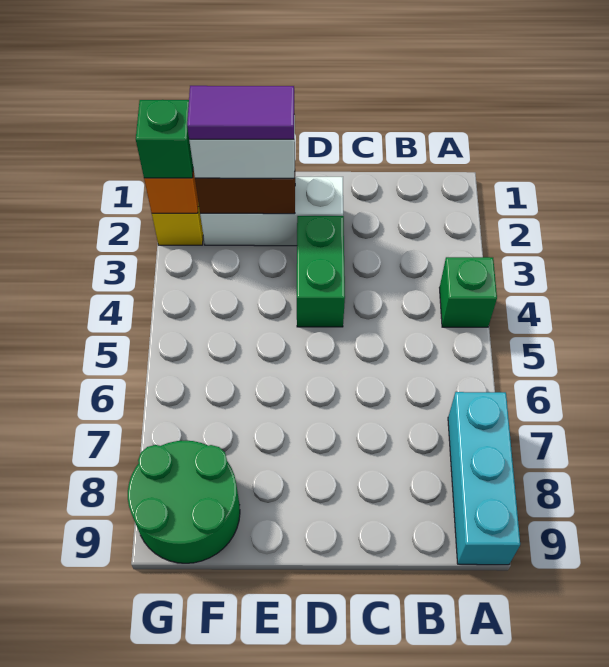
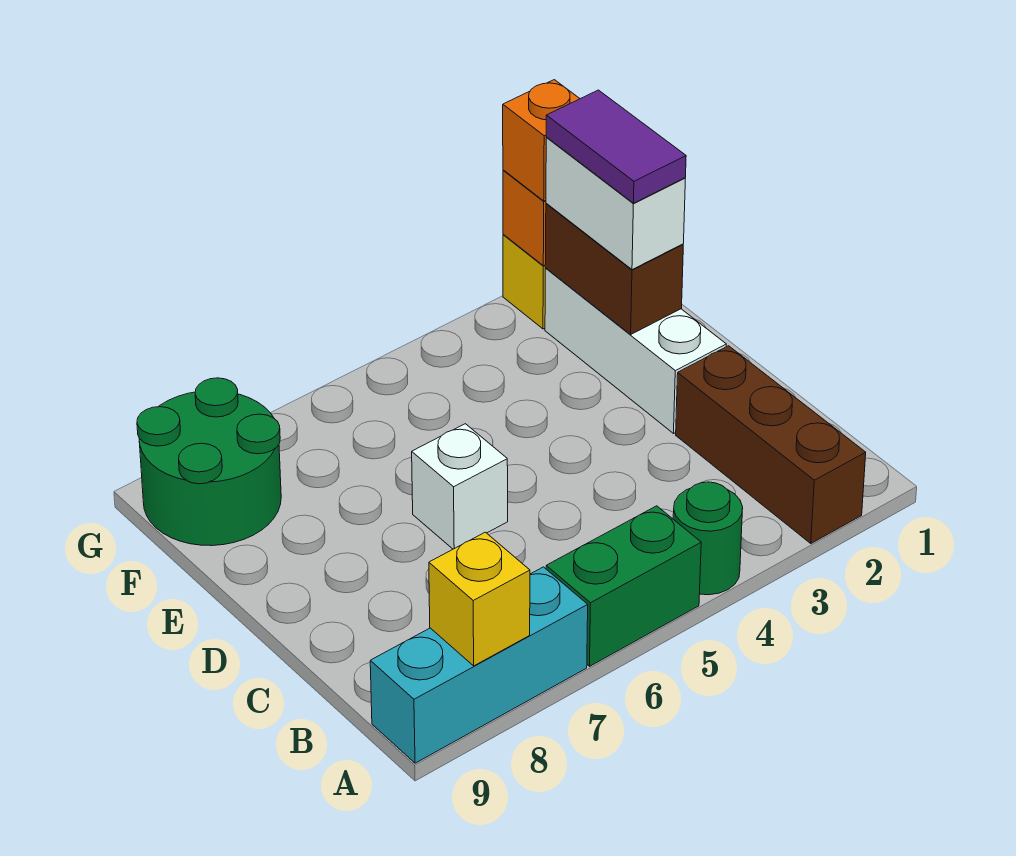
none -> brown 1x3 brick [676,346,866,544]
green 1x1 brick [440,257,497,327] -> green 1x1 round brick [673,482,743,595]
none -> yellow 1x1 brick [429,532,530,666]
green 1x2 brick [297,216,345,327] -> green 1x2 brick moved to [546,506,701,666]
none -> white 1x1 brick [412,424,508,549]
green 1x1 brick [136,100,193,178] -> orange 1x1 brick [503,80,580,201]

